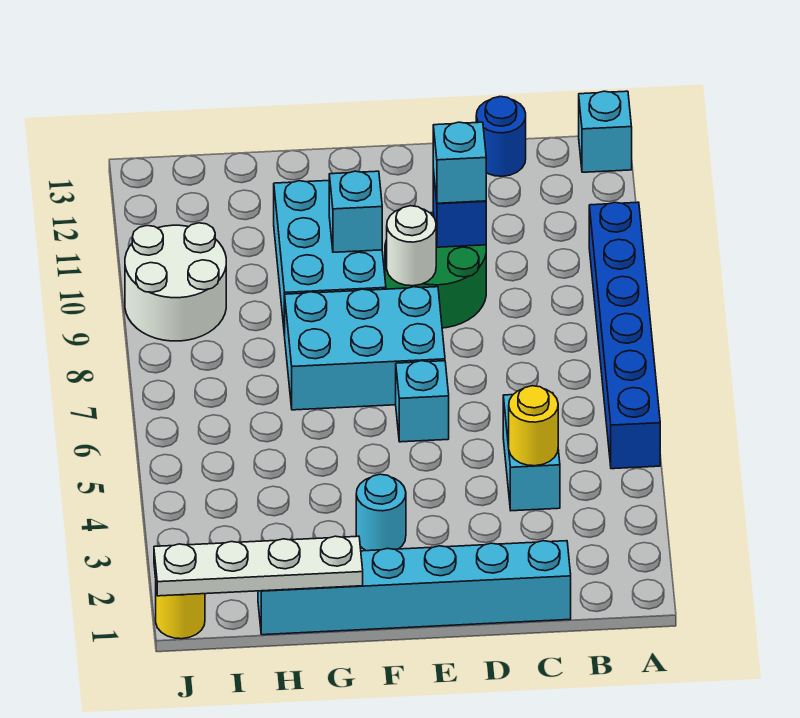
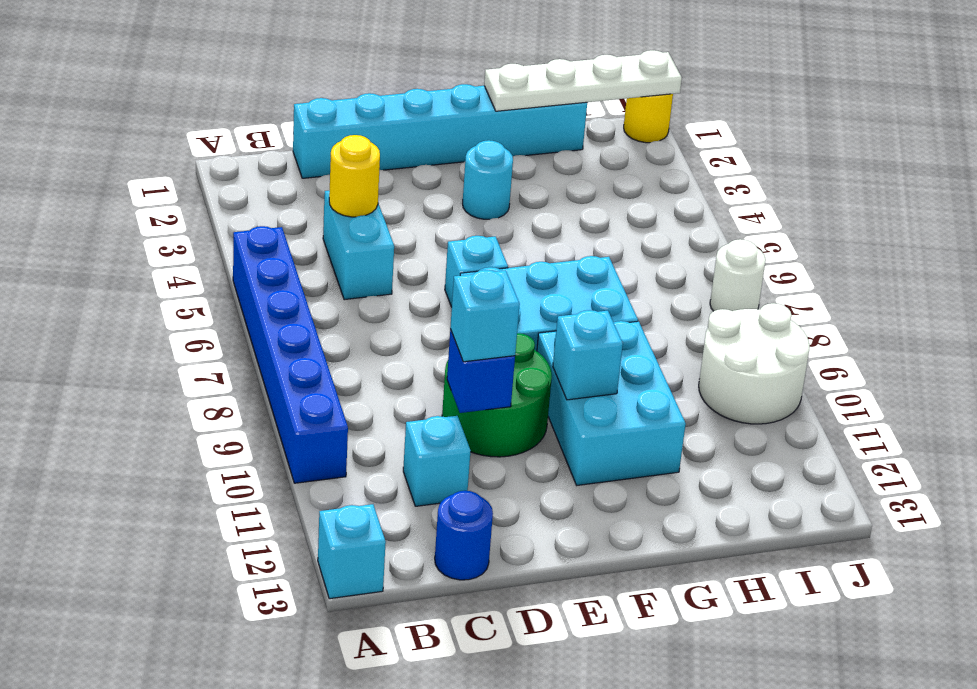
none -> cyan 1x1 brick [403,416,471,506]
white 1x1 round brick [387,206,436,286] -> white 1x1 round brick moved to [710,239,766,311]

